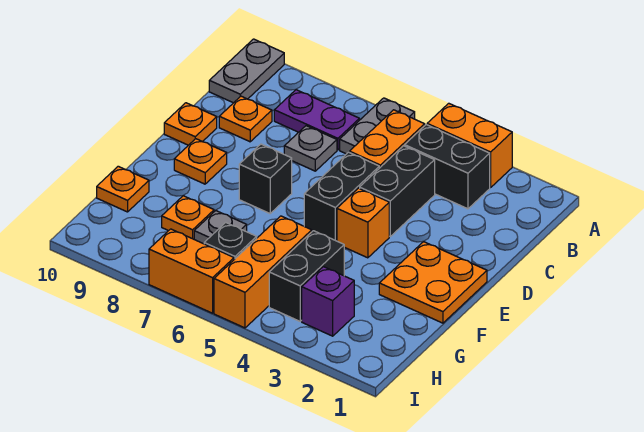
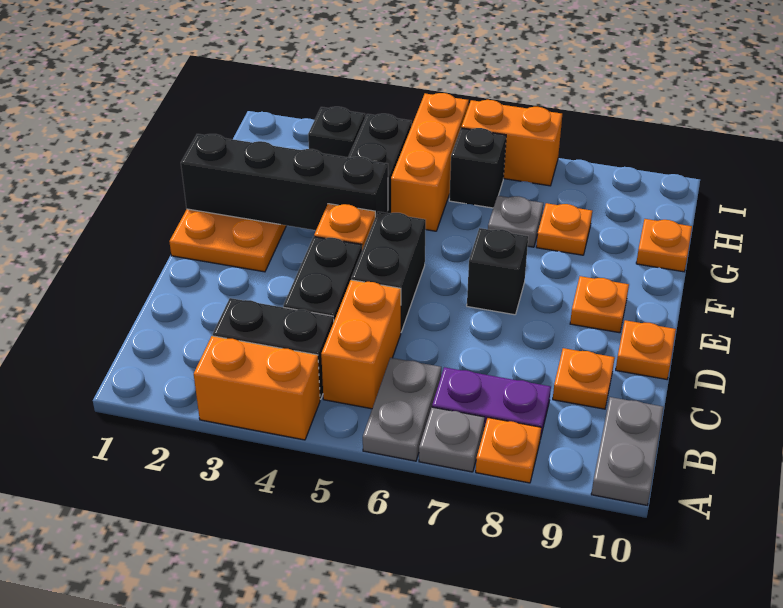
none -> orange 1x1 plate [476,418,541,483]
grey 1x1 plate [284,126,337,171] -> grey 1x1 plate moved to [419,407,485,472]
none -> black 1x4 brick [181,134,388,230]
purple 1x1 brick [302,267,354,336] -> black 1x1 brick [308,107,365,157]

